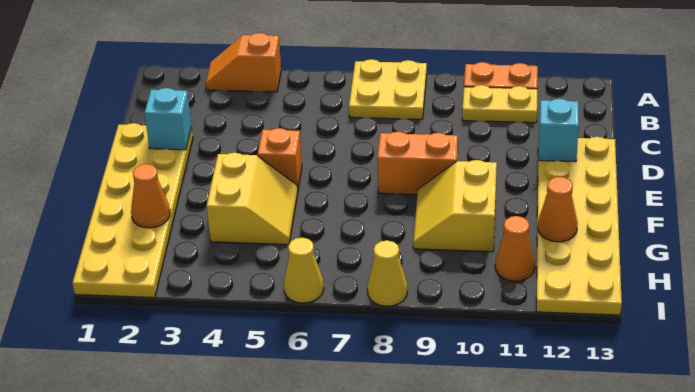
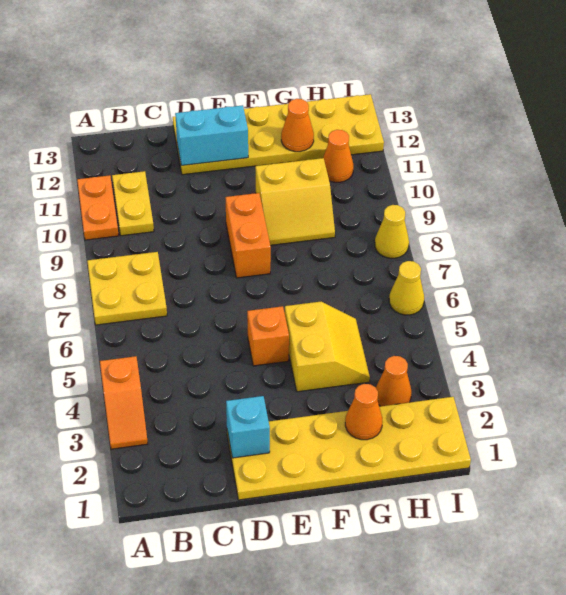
cyan 1x1 brick [538,99,579,162] -> cyan 1x2 brick [175,105,248,165]
yellow 2x2 slope [206,153,298,245] -> yellow 2x2 slope turned to [285,302,370,392]
none -> orange 1x1 cone [376,356,411,406]

